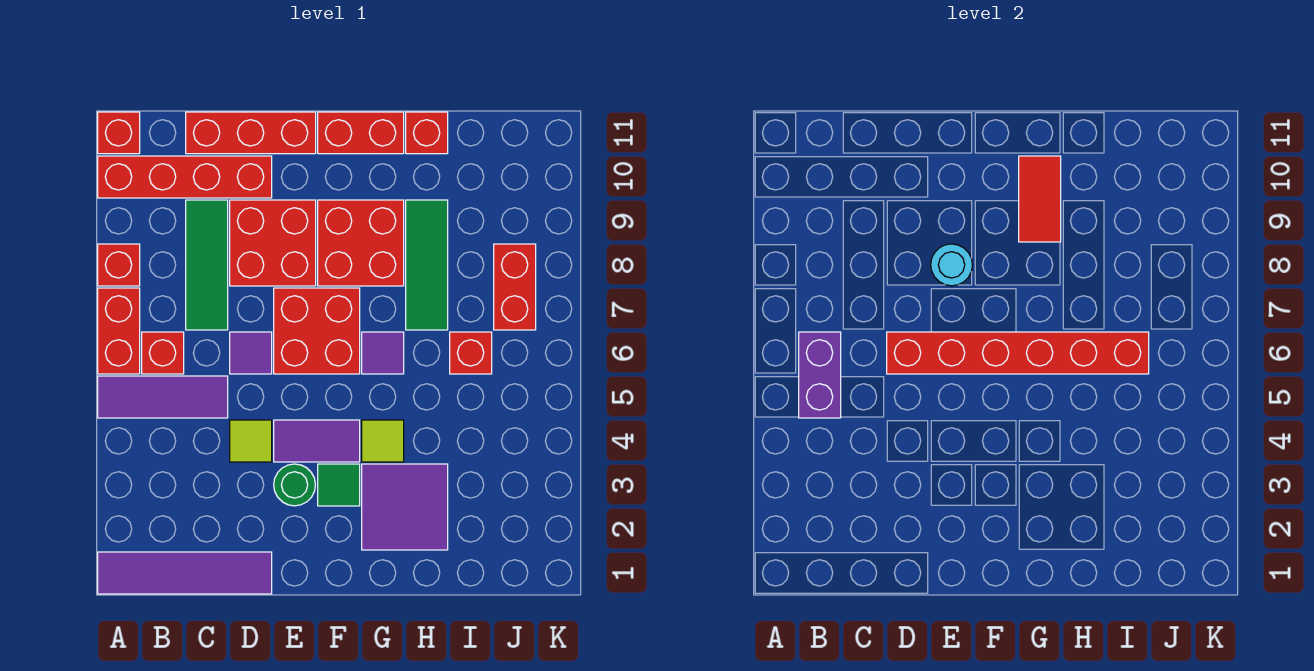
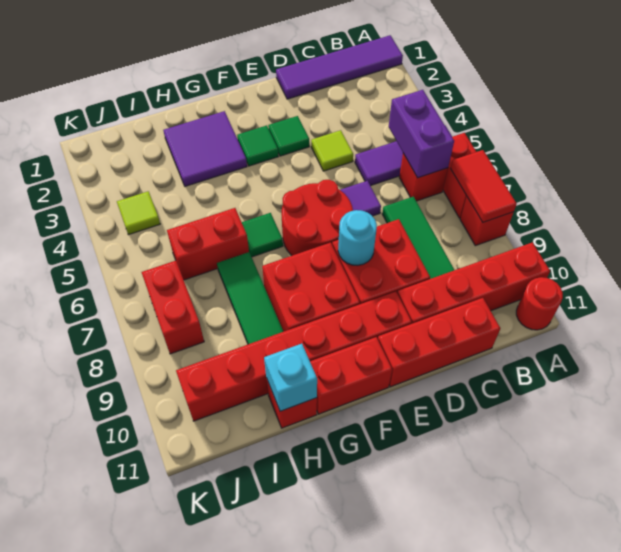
red 1x1 brick [98,112,140,154] -> red 1x1 round brick [516,277,563,330]
red 1x6 brick [887,332,1149,374] -> red 1x6 brick moved to [176,292,412,421]
green 1x1 round brick [274,464,315,506] -> green 1x1 tile [268,116,309,156]
purple 1x2 tile [274,420,360,462] -> none
red 2x2 brick [274,288,360,374] -> red 2x2 round brick [281,180,353,256]
lime 1x1 tile [362,420,404,462] -> lime 1x1 tile moved to [117,191,160,235]
purple 1x1 tile [362,332,404,374] -> green 1x1 tile [242,213,283,257]
red 1x2 tile [1019,156,1061,242] -> red 1x2 tile moved to [451,150,517,222]
none -> cyan 1x1 brick [264,344,317,411]
red 1x1 brick [450,332,492,374] -> red 1x2 brick [167,208,249,280]

